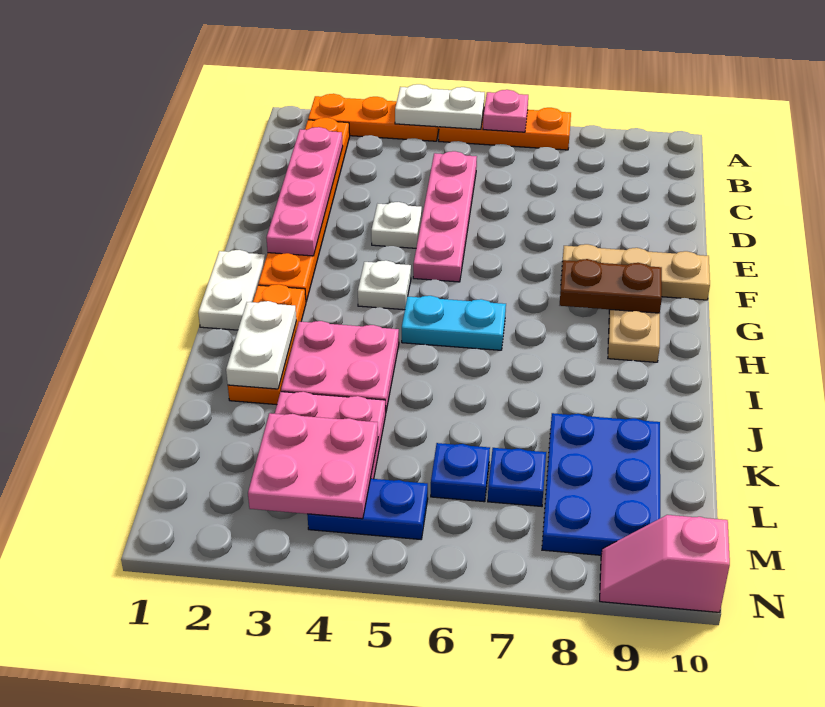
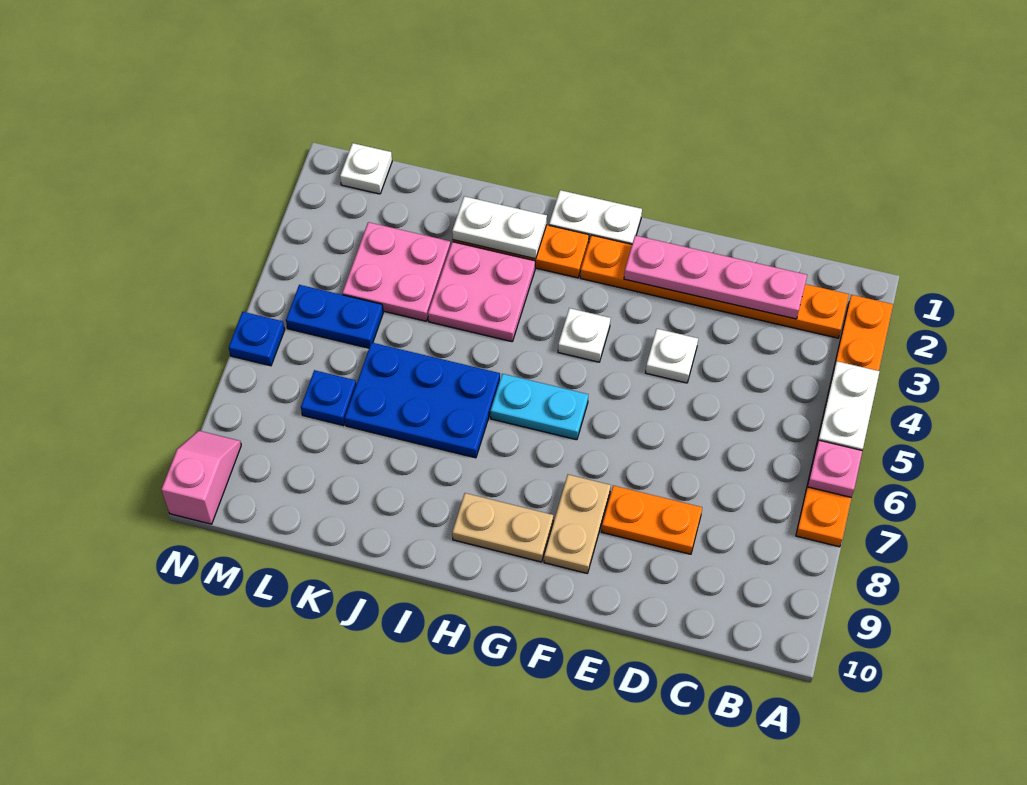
pink 1x4 plate [413,151,477,282] -> none
none -> orange 1x2 plate [602,486,702,554]
tan 1x3 plate [561,244,710,300] -> tan 1x2 plate [544,475,611,573]
brown 1x2 plate [560,259,662,313] -> none
cyan 1x2 plate [402,296,506,350] -> cyan 1x2 plate turned to [490,374,588,440]
blue 2x3 plate [542,413,660,555] -> blue 2x3 plate moved to [345,342,500,458]
pink 2x2 plate [248,413,378,519] -> none
blue 1x1 plate [431,443,490,502] -> blue 1x1 plate moved to [229,312,285,366]
none -> white 1x1 plate [340,143,392,194]
blue 1x2 plate [307,479,428,539] -> blue 1x2 plate turned to [286,285,383,348]

